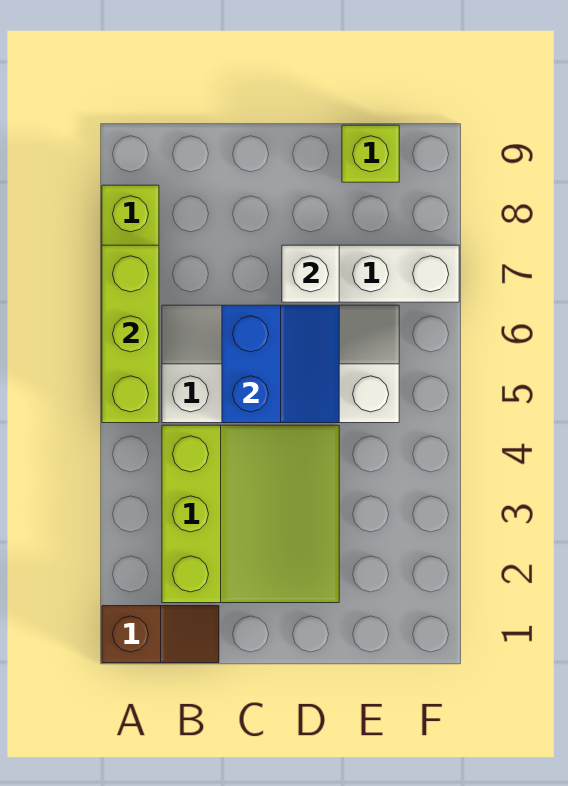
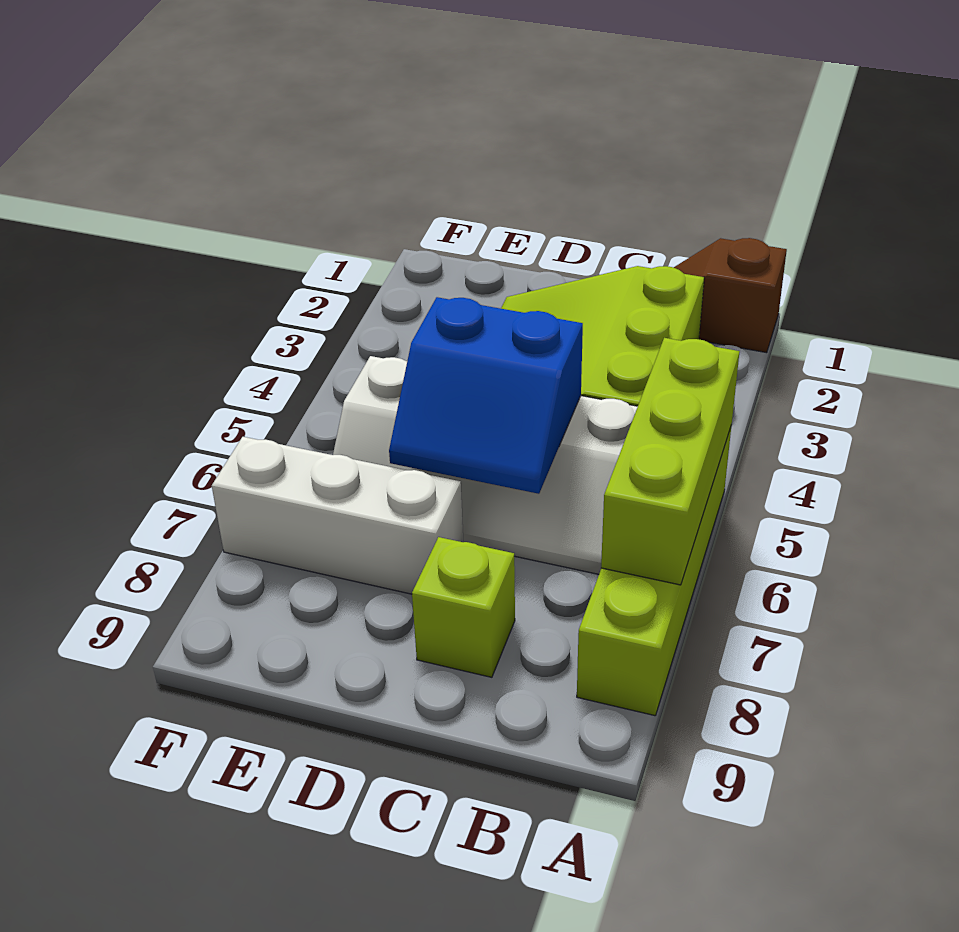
blue 2x2 slope [222,305,339,423] -> blue 2x2 slope turned to [389,297,583,494]
white 1x1 brick [282,245,339,302] -> none
lime 1x1 brick [342,125,399,182] -> lime 1x1 brick moved to [412,537,515,677]

